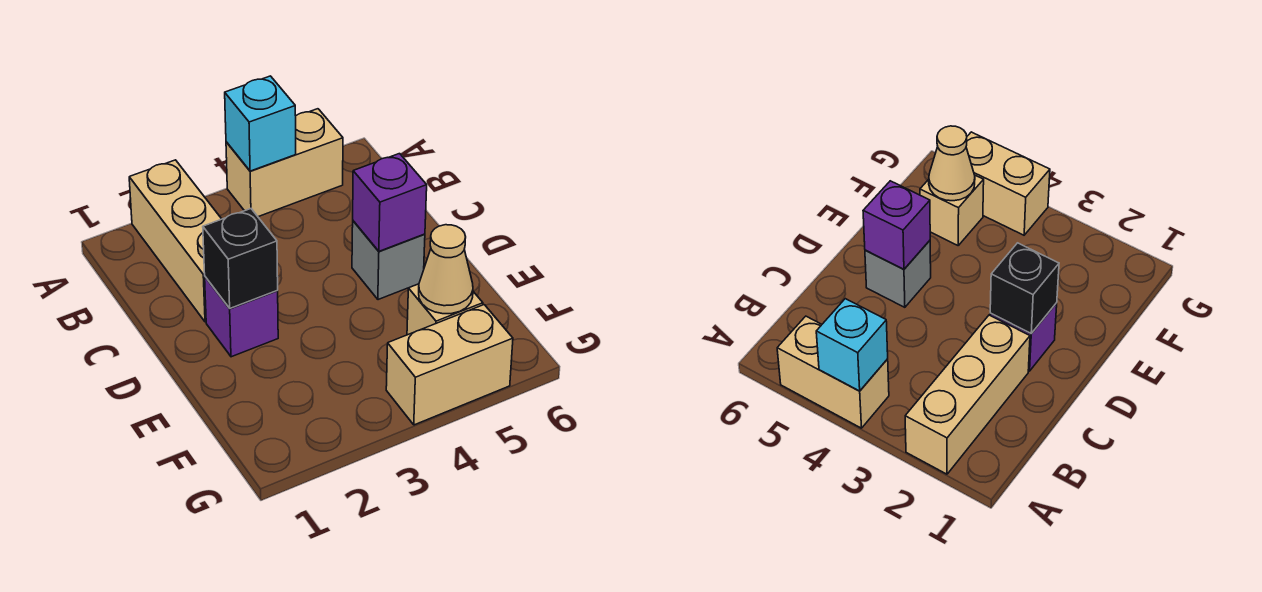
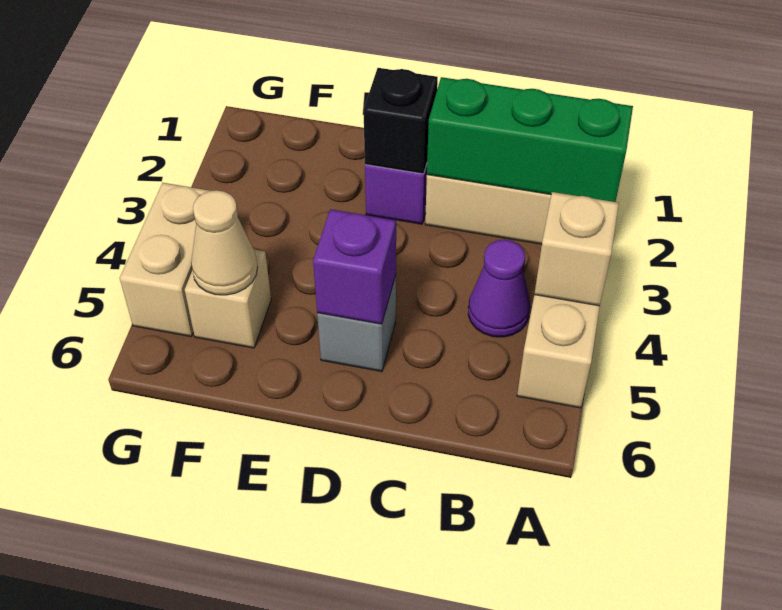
none -> green 1x3 brick [427,77,633,202]
cyan 1x1 brick [225,76,296,171] -> tan 1x1 brick [534,192,619,306]
none -> purple 1x1 cone [468,240,530,337]

